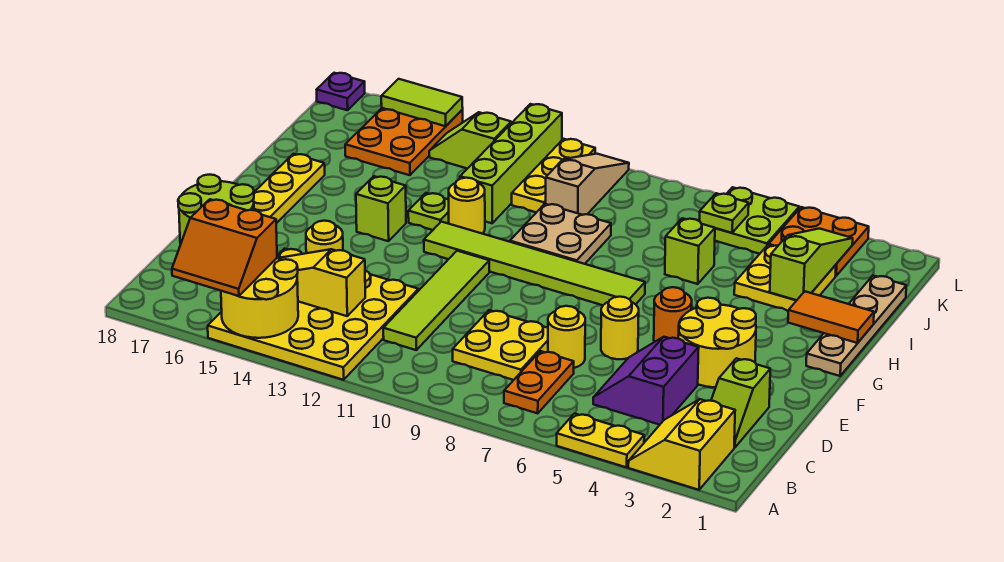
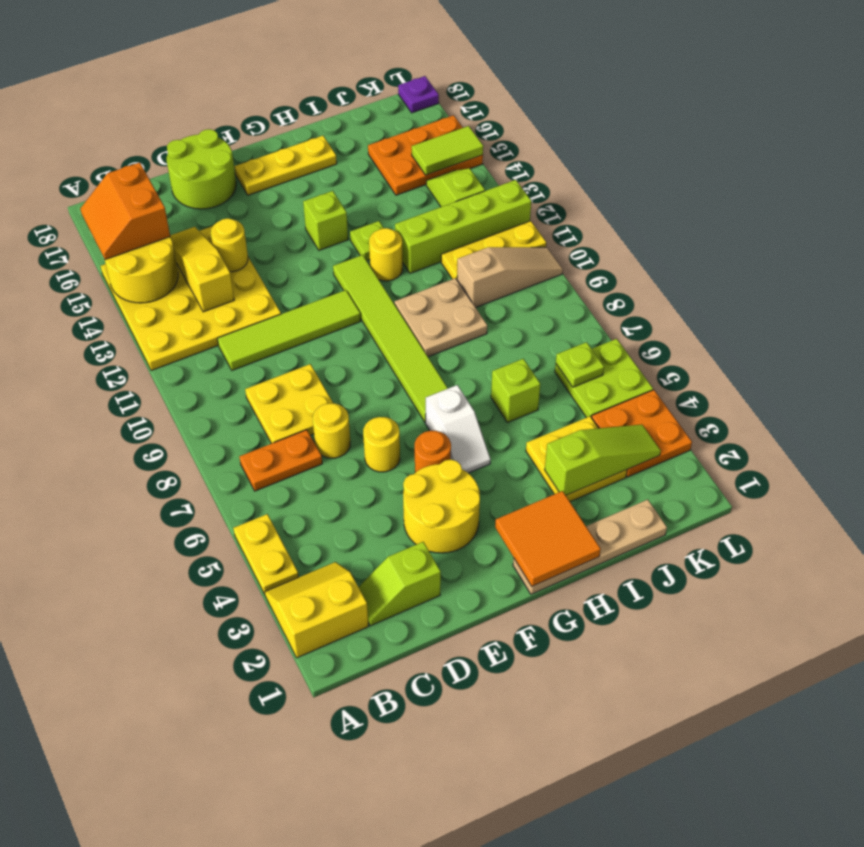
purple 2x2 slope [593,337,699,425] -> none
none -> white 1x2 slope [426,385,491,473]
orange 1x2 tile [788,291,874,343] -> orange 2x2 tile [495,491,601,586]
lime 1x2 tile [381,79,463,126] -> lime 1x2 tile turned to [412,126,483,175]

